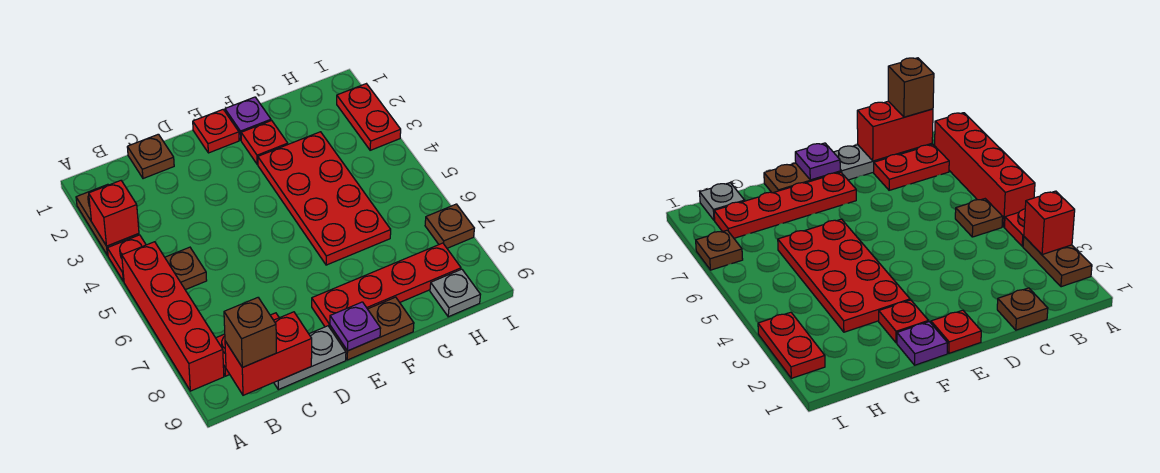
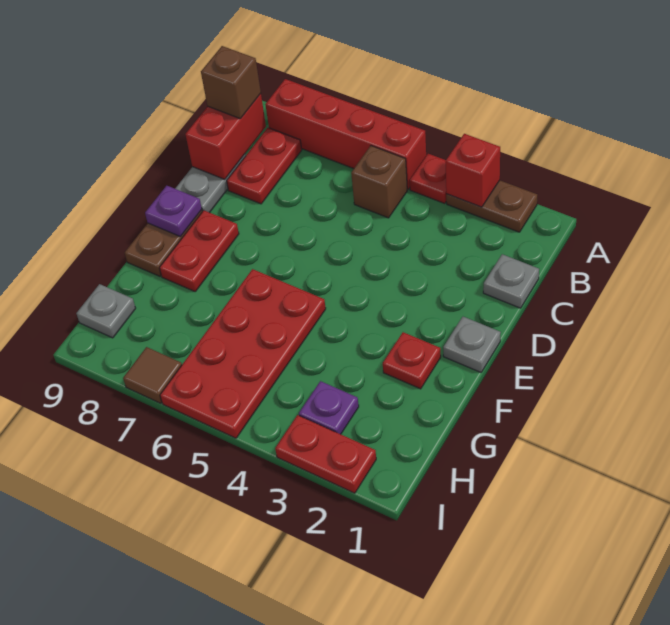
brown 1x1 plate [165,247,207,290] -> brown 1x1 brick [351,146,407,218]
brown 1x1 plate [127,134,174,179] -> grey 1x1 plate [483,254,539,308]
red 1x1 plate [193,110,239,153] -> grey 1x1 plate [443,317,501,372]
red 1x4 plate [312,243,461,327] -> red 1x2 plate [160,210,239,291]
purple 1x1 plate [225,97,271,140] -> purple 1x1 plate moved to [299,381,359,434]
red 2x4 plate [258,132,391,265] -> red 2x4 plate turned to [160,269,326,438]
brown 1x1 plate [425,204,474,248] -> brown 1x1 tile [123,347,182,403]

